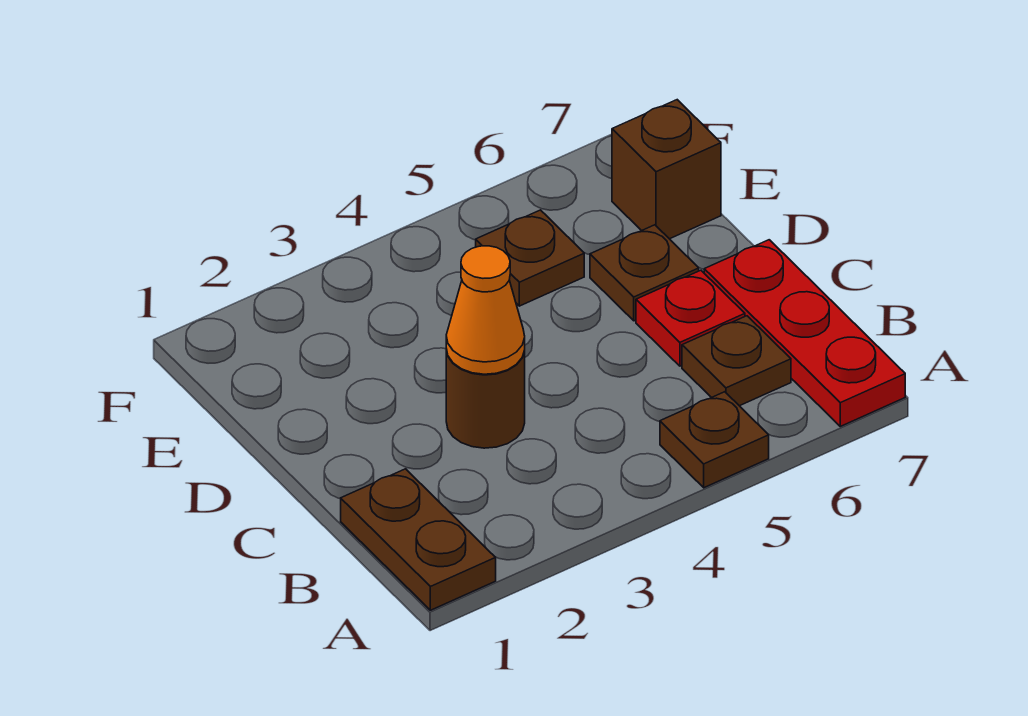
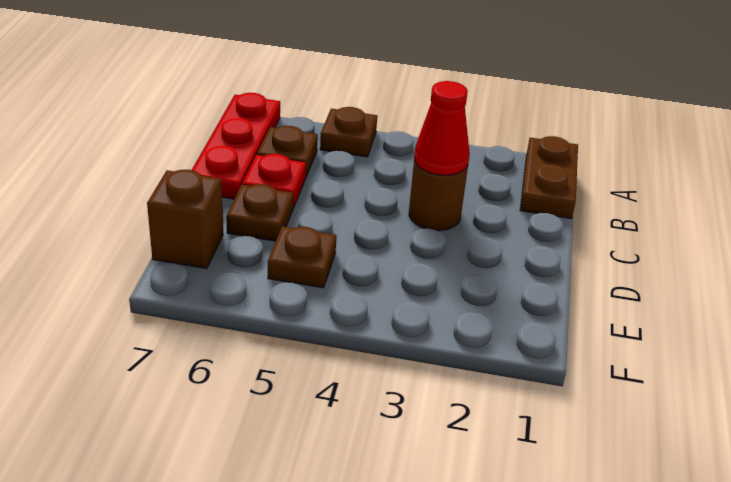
orange 1x1 cone [446,246,525,374] -> red 1x1 cone [414,81,470,175]

